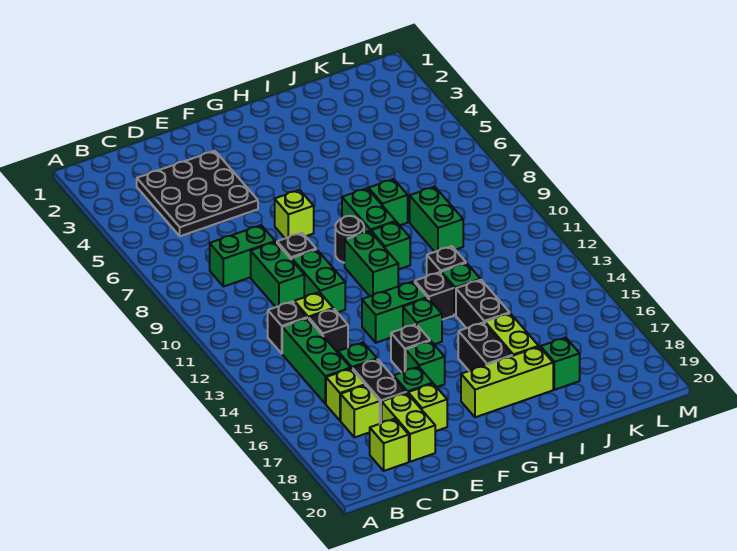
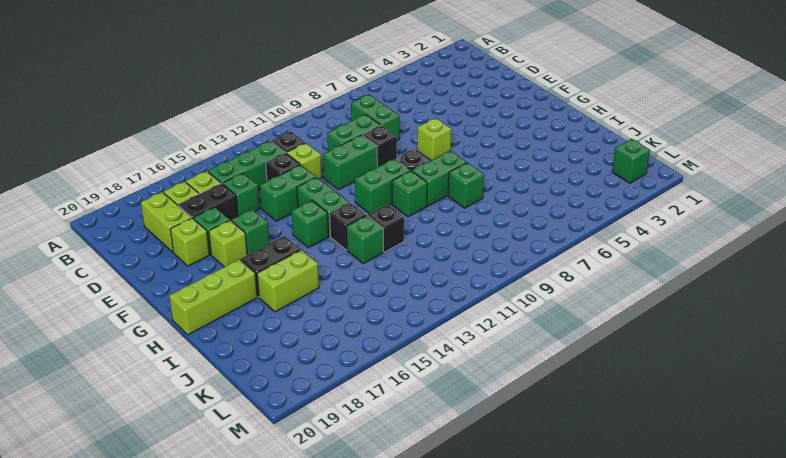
black 3x3 plate [137,151,258,236] -> none
lime 1x1 brick [369,419,409,471] -> lime 1x1 brick moved to [209,220,247,267]
lime 1x2 brick [382,393,435,462] -> lime 1x2 brick turned to [141,192,192,252]
black 1x1 brick [391,324,430,373] -> none
lime 1x3 brick [461,347,553,417] -> lime 1x3 brick turned to [169,259,257,335]
black 1x2 brick [456,280,510,328] -> none
green 1x2 brick [410,187,463,252] -> green 1x2 brick moved to [260,165,316,221]
green 1x1 brick [541,337,580,390] -> green 1x1 brick moved to [612,139,650,183]

